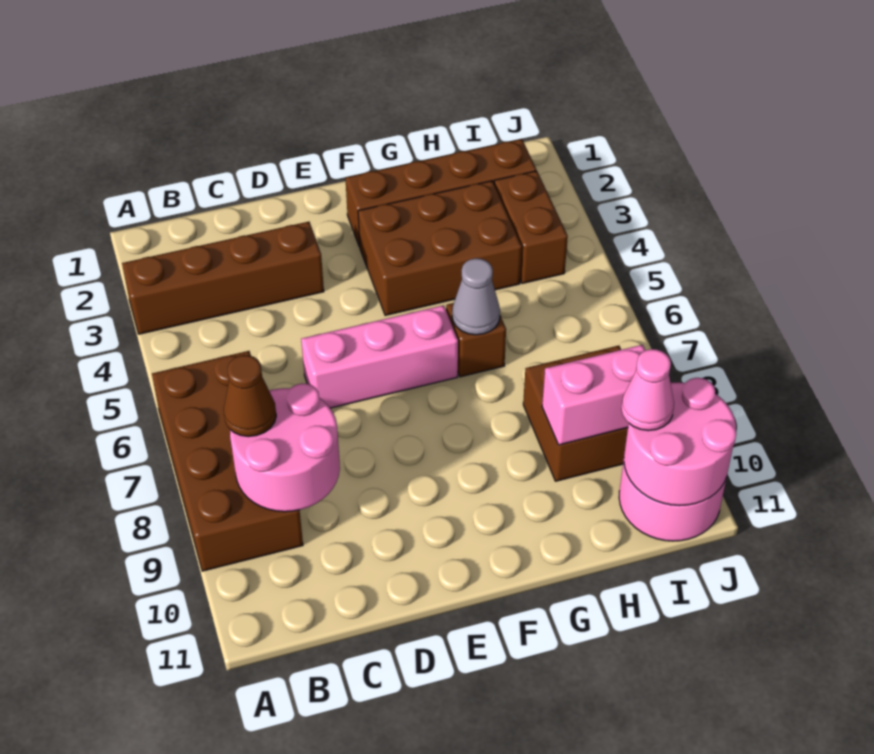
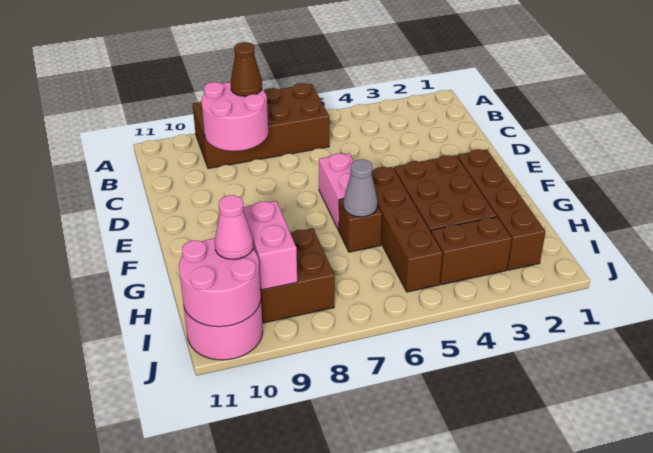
brown 1x4 brick [122,222,324,334] -> brown 1x4 brick moved to [372,167,443,292]
pink 1x3 brick [301,305,458,408] -> pink 1x2 brick [319,153,353,230]

